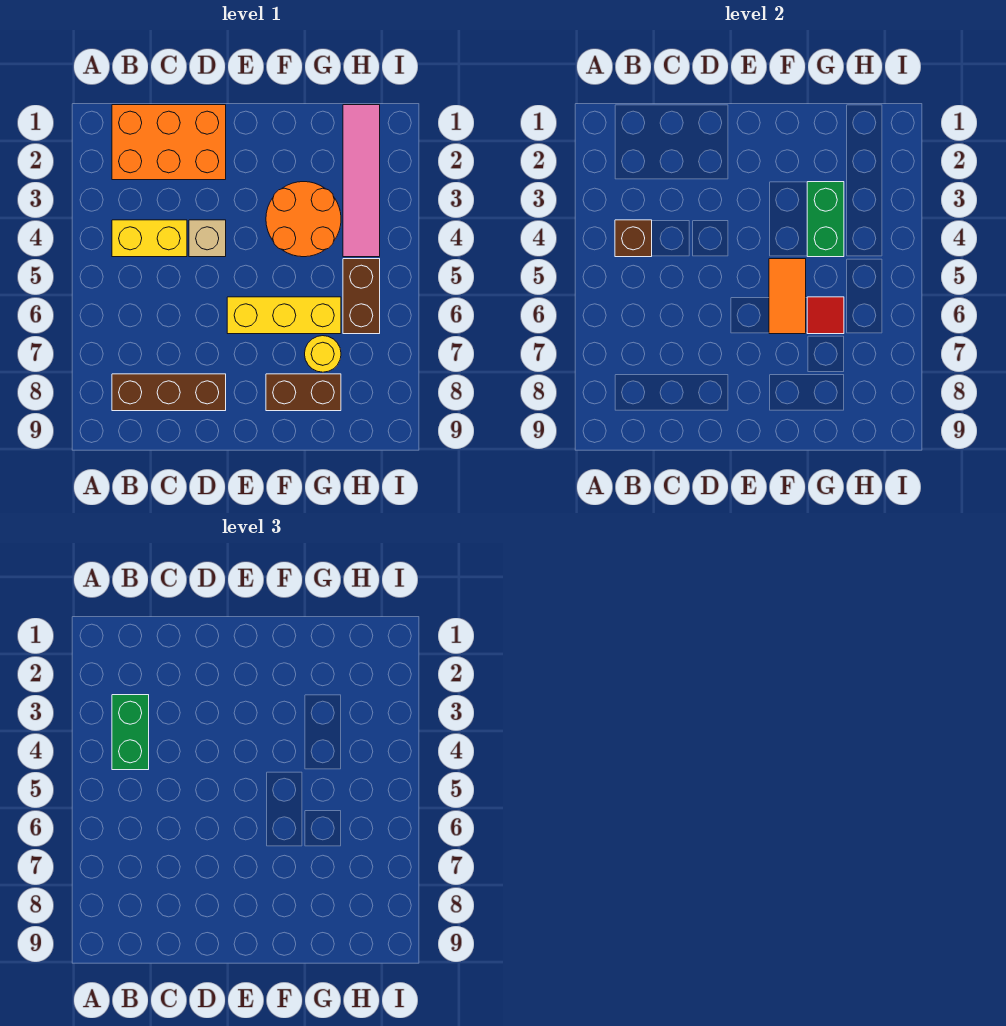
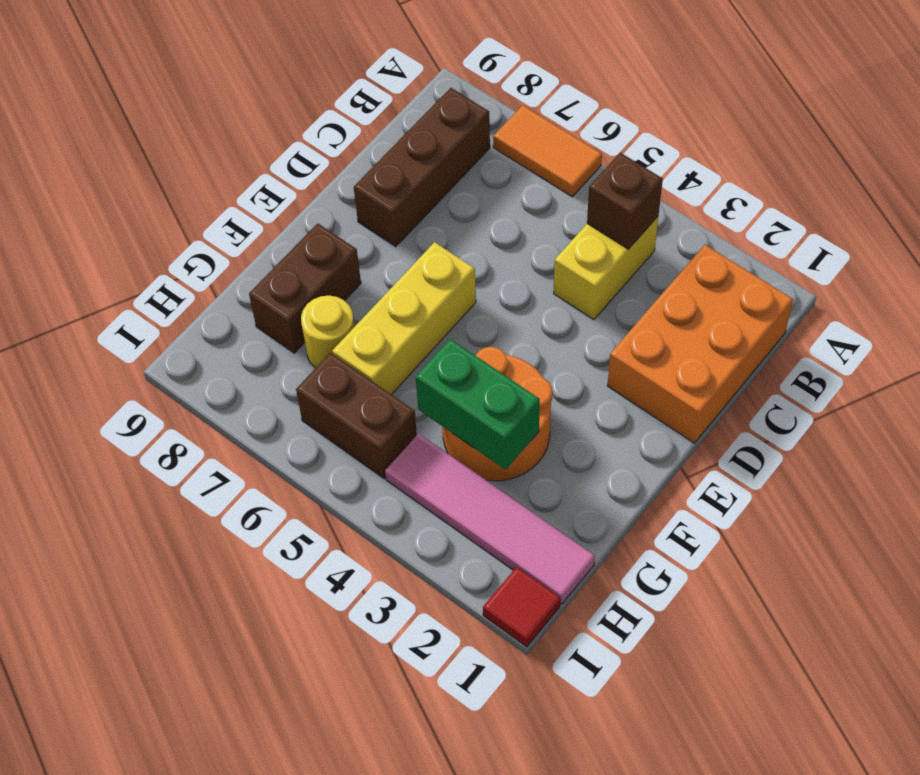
green 1x2 brick [112,695,149,770] -> none
tan 1x1 brick [189,220,226,257] -> none
orange 1x2 tile [769,259,806,334] -> orange 1x2 tile moved to [493,105,602,197]
red 1x1 tile [807,297,844,334] -> red 1x1 tile moved to [483,567,561,647]

